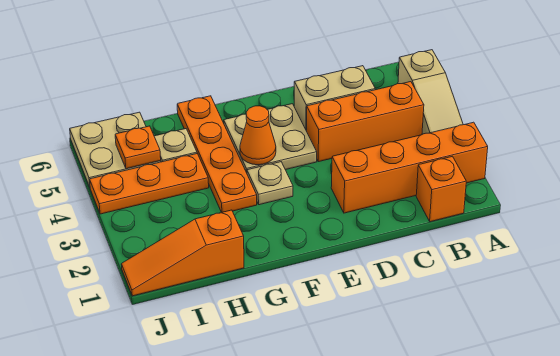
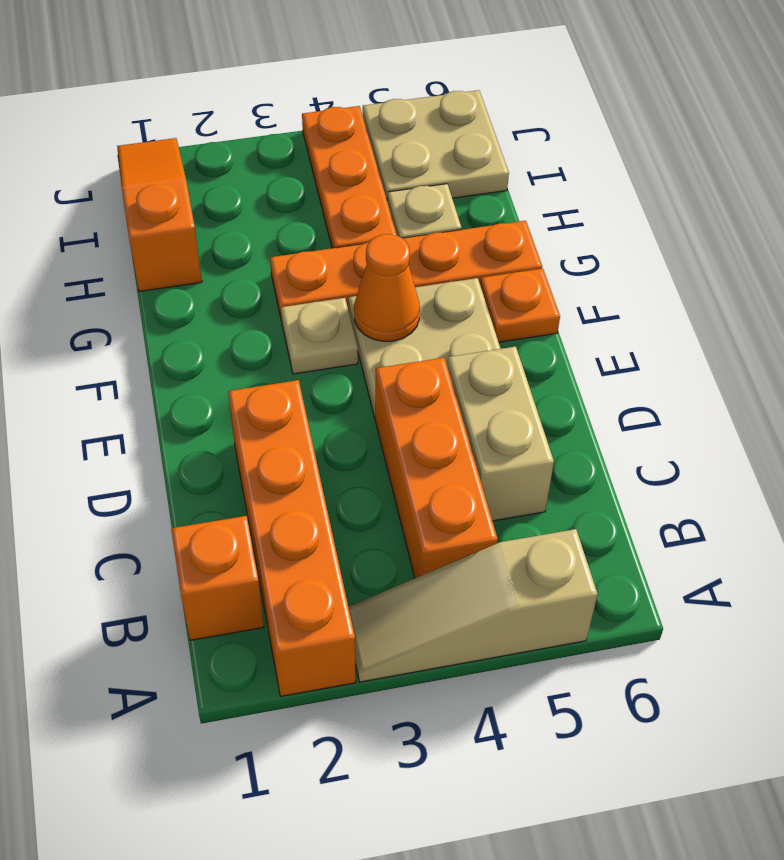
orange 1x1 plate [115,126,161,169] -> orange 1x1 plate moved to [480,268,560,342]

